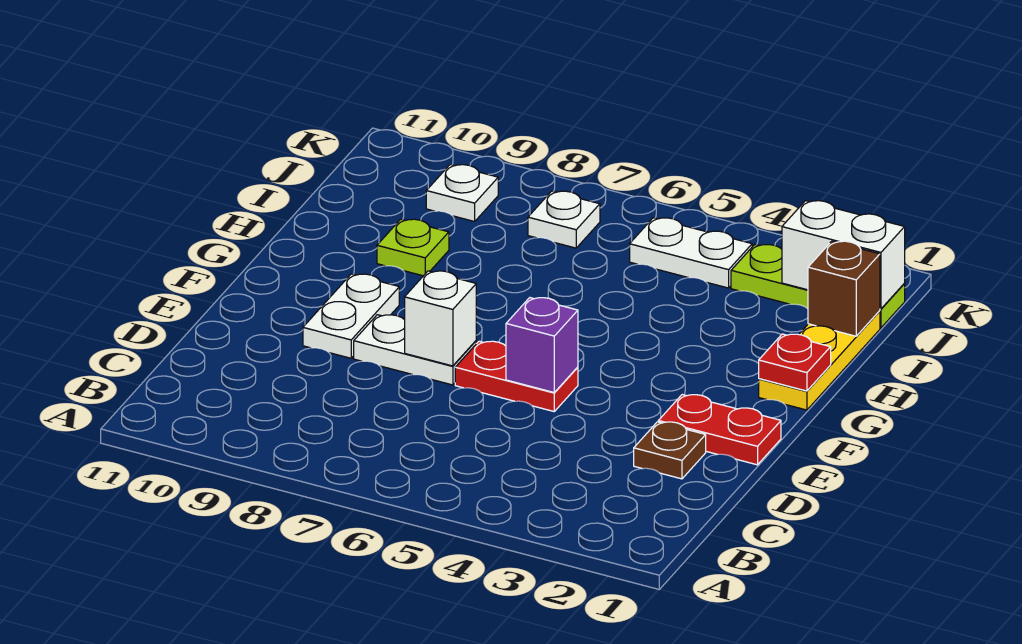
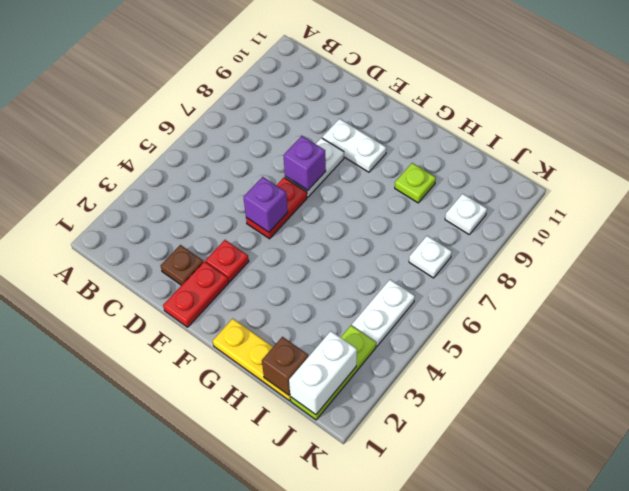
white 1x1 brick [405,271,476,366] -> purple 1x1 brick [283,136,326,190]
red 1x1 plate [759,334,831,391] -> red 1x1 plate moved to [205,240,249,282]

